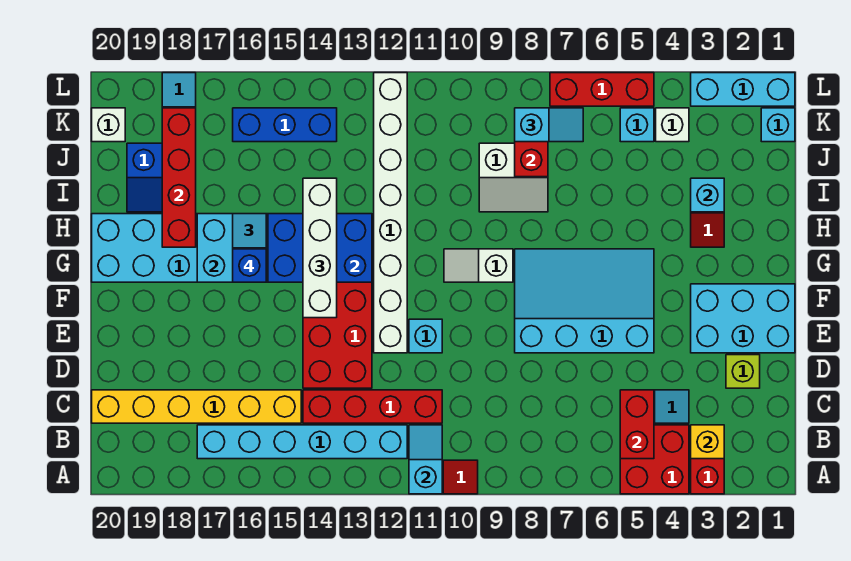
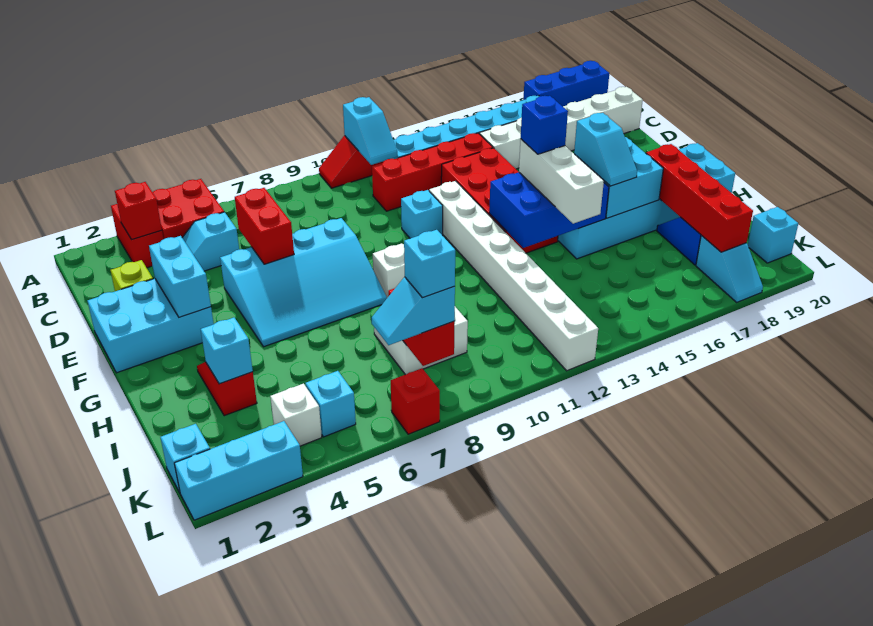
yellow 1x1 brick [691,425,724,459] -> red 1x1 brick [115,182,162,240]
red 1x2 brick [620,390,654,459] -> red 1x2 brick moved to [235,188,294,264]
yellow 1x6 brick [92,390,301,423] -> white 1x6 brick [479,87,643,169]
none -> cyan 1x2 brick [149,236,211,317]
white 1x4 brick [303,178,337,318] -> white 1x3 brick [519,139,604,224]
blue 1x1 brick [233,249,266,282] -> blue 1x1 brick moved to [521,96,568,154]
none -> cyan 1x1 brick [404,230,455,298]
blue 1x3 brick [233,108,337,142] -> blue 1x3 brick moved to [523,61,609,106]
white 1x1 brick [92,108,125,142] -> cyan 1x1 brick [748,207,798,263]
red 1x3 brick [550,73,654,106] -> red 1x1 brick [391,368,440,434]

